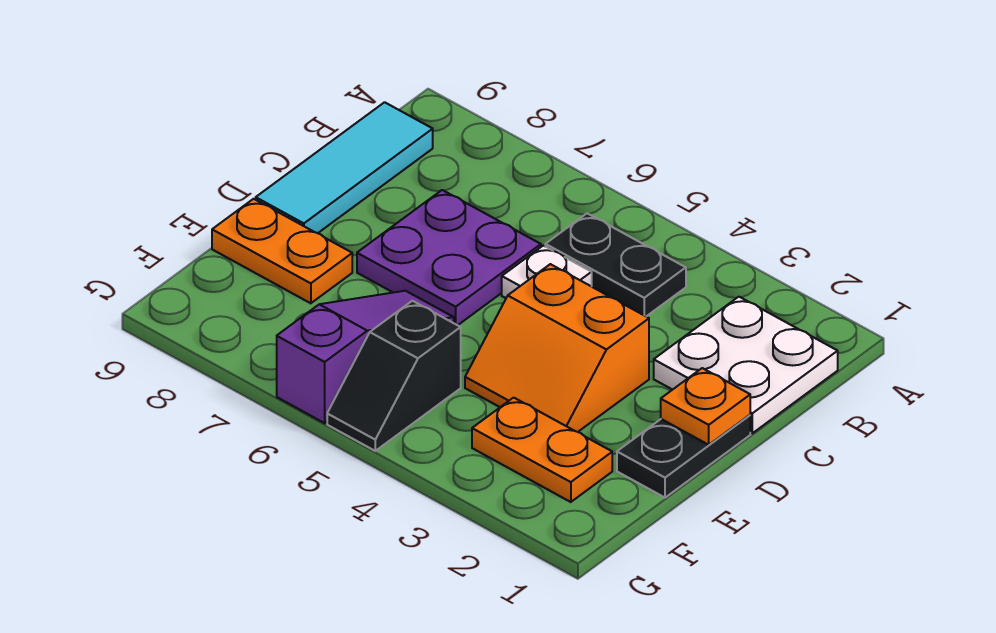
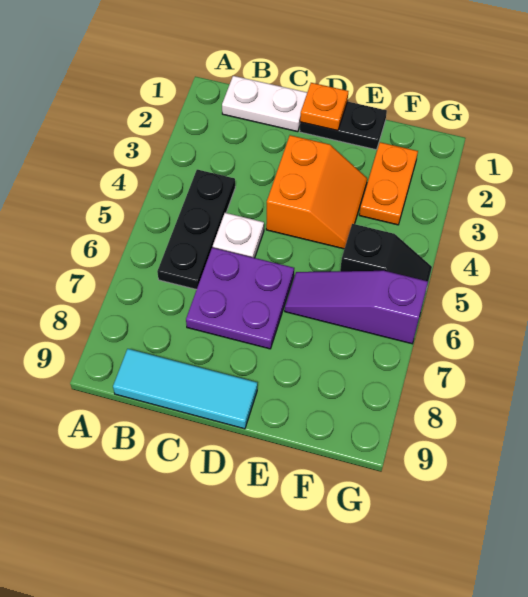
white 2x2 plate [654,297,838,433] -> white 1x2 plate [222,76,307,132]
black 1x2 plate [545,213,686,316] -> black 1x3 plate [157,170,235,290]
orange 1x2 plate [212,199,352,303] -> none

